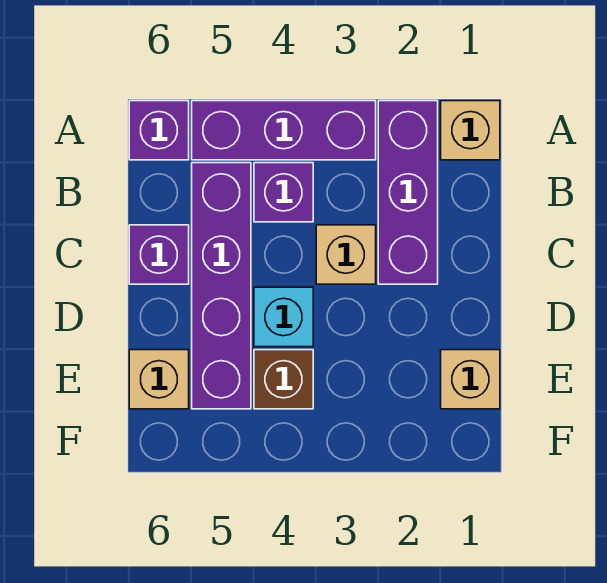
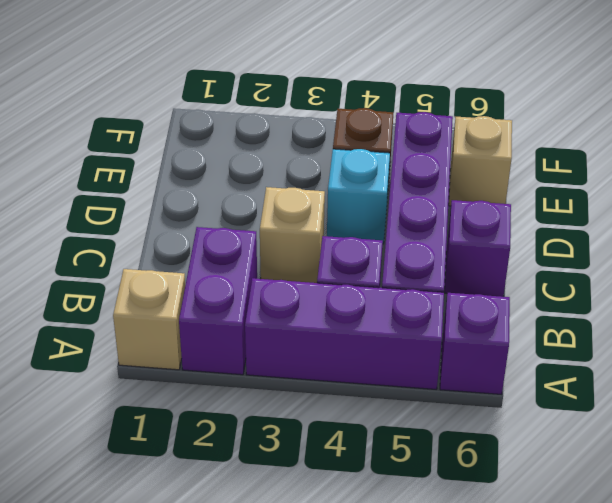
purple 1x3 brick [378,101,438,284] -> purple 1x2 brick [179,227,257,375]
tan 1x1 brick [441,350,500,409] -> none

